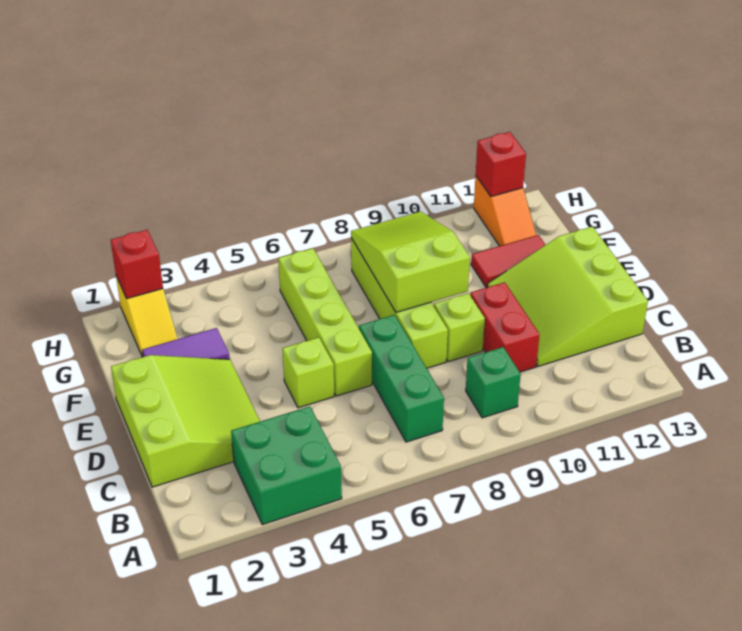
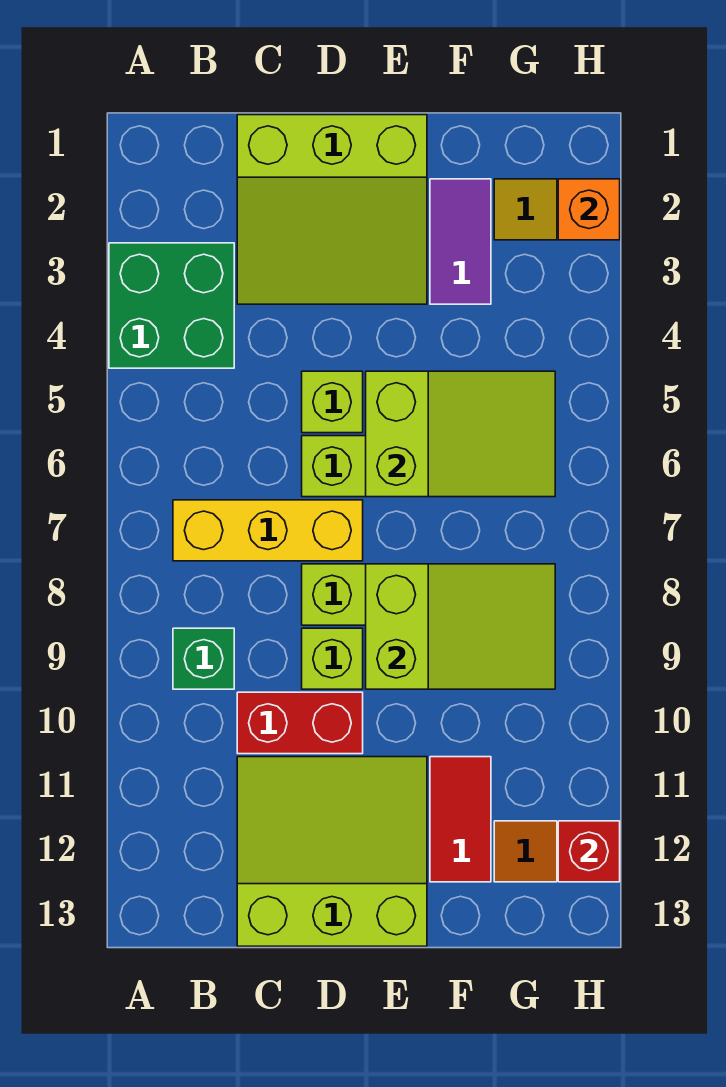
green 1x3 brick [359,315,444,442] -> yellow 1x3 brick [173,500,363,561]
none -> lime 2x3 slope [366,371,555,497]
red 1x1 brick [111,230,163,299] -> orange 1x1 brick [558,179,620,240]

